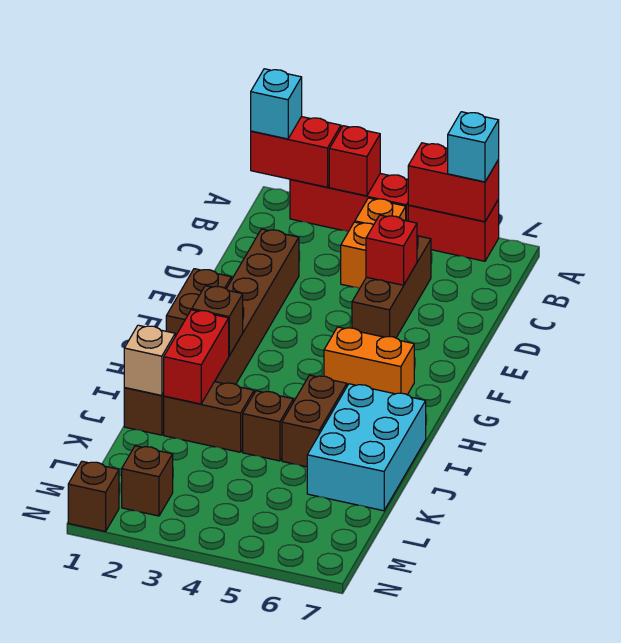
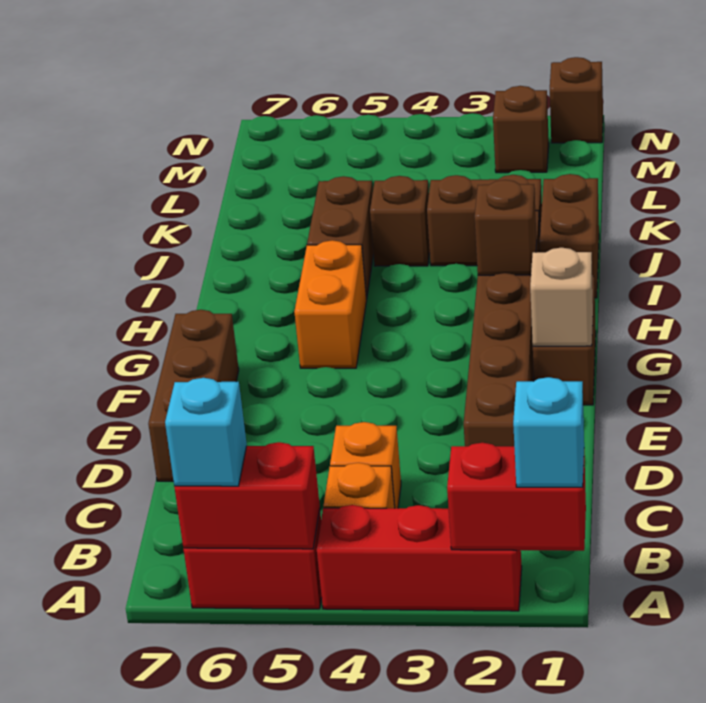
red 1x1 brick [329,126,380,196] -> none
brown 1x3 brick [352,236,431,338] -> brown 1x3 brick moved to [148,310,239,481]
red 1x1 brick [366,215,417,285] -> none
orange 1x2 brick [324,327,414,395] -> orange 1x2 brick turned to [294,240,367,368]
red 1x2 brick [164,310,229,404] -> none
cyan 2x3 brick [307,384,426,511] -> none
tan 1x1 brick [124,325,175,395] -> tan 1x1 brick moved to [530,247,593,346]

